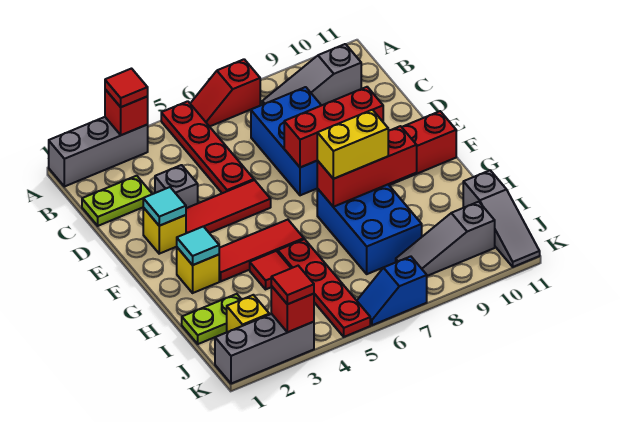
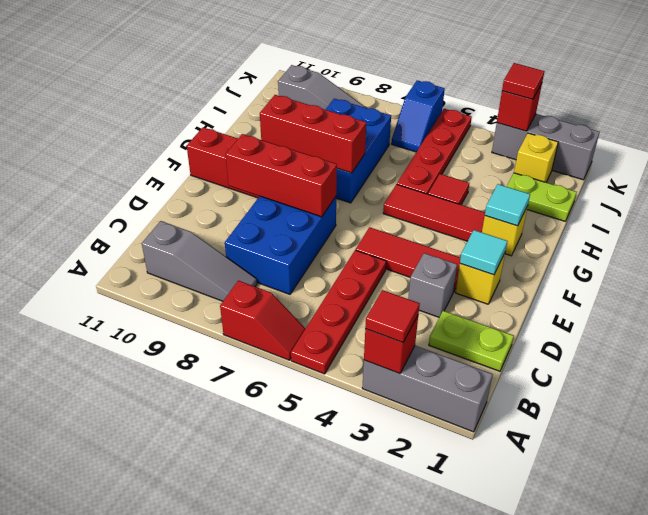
yellow 1x2 brick [317,110,388,179] -> none
grey 1x3 slope [463,170,540,267] -> none
blue 1x2 slope [357,256,427,325] -> blue 1x2 slope turned to [391,80,445,152]

